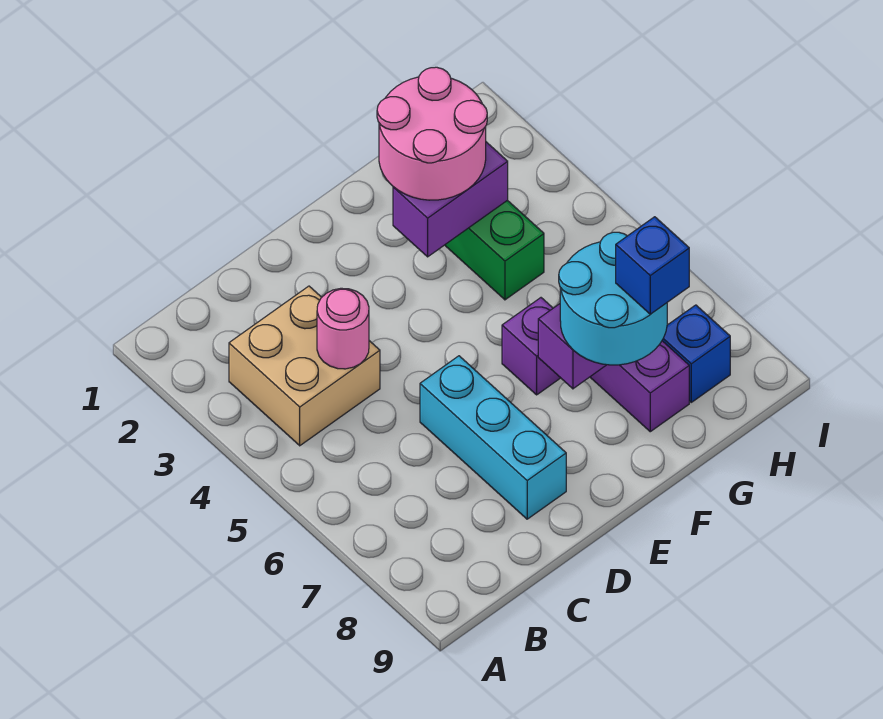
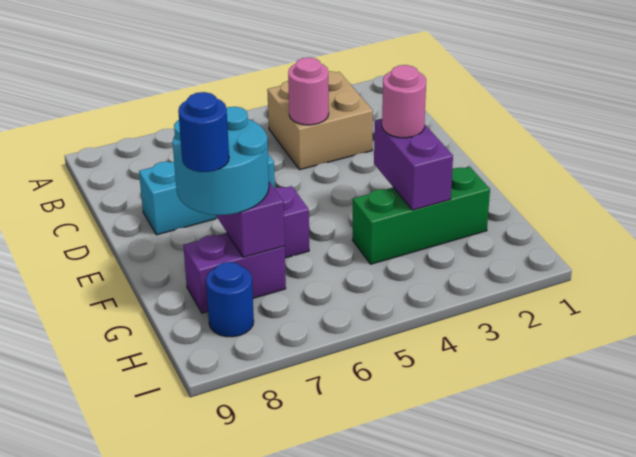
pink 2x2 round brick [377,67,487,200] -> pink 1x1 round brick [382,65,426,138]
blue 1x1 brick [616,217,689,314] -> blue 1x1 round brick [178,92,229,172]
blue 1x1 brick [662,305,730,402] -> blue 1x1 round brick [206,262,254,337]

